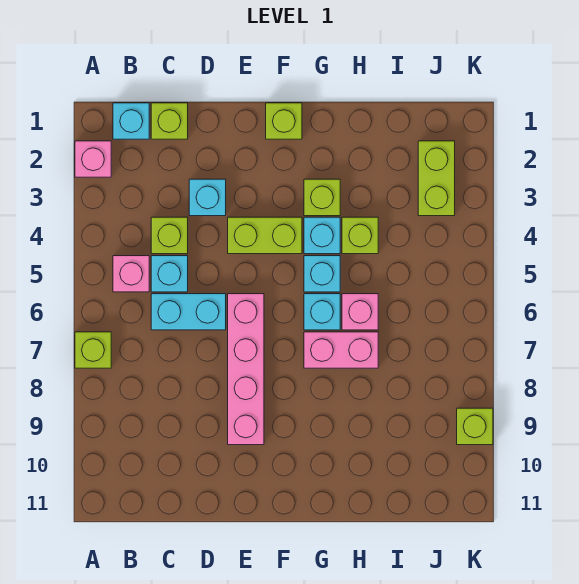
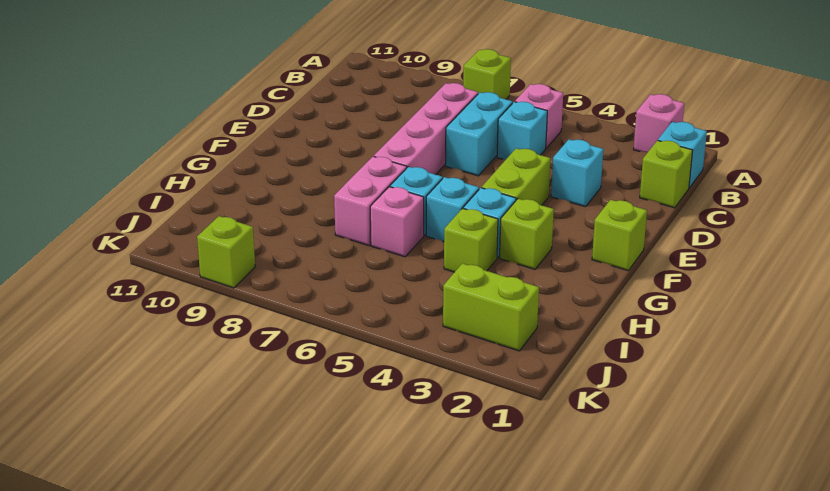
lime 1x1 brick [151,217,188,254] -> none
pink 1x4 brick [228,294,264,445] -> pink 1x4 brick turned to [374,83,478,175]

